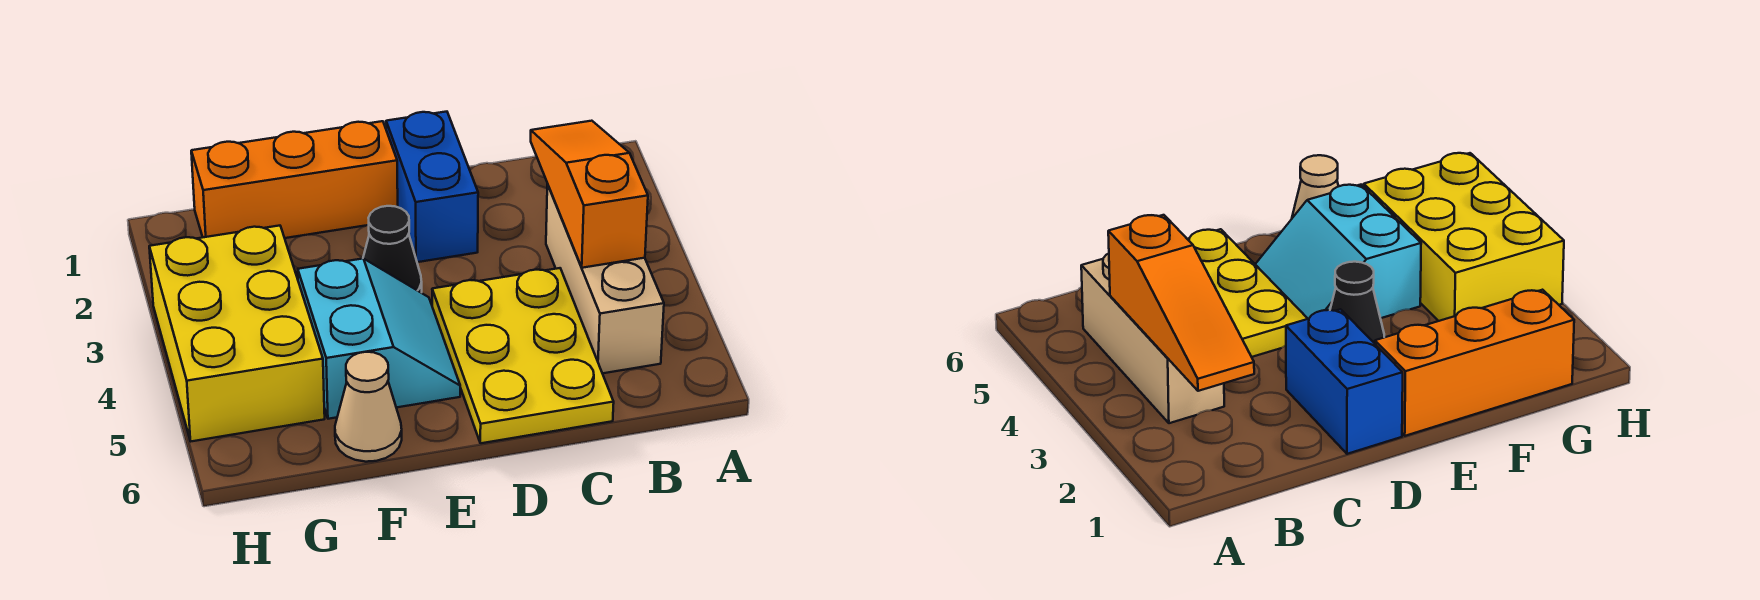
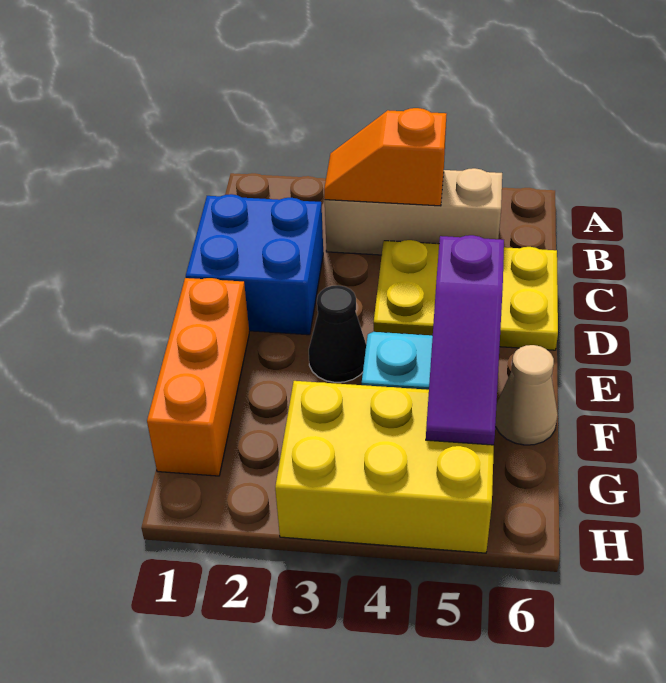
orange 1x3 slope [531,121,648,268] -> orange 1x2 slope [324,108,447,206]
blue 1x2 brick [386,112,478,262] -> blue 2x2 brick [186,194,323,335]
none -> purple 1x3 slope [426,235,504,445]

